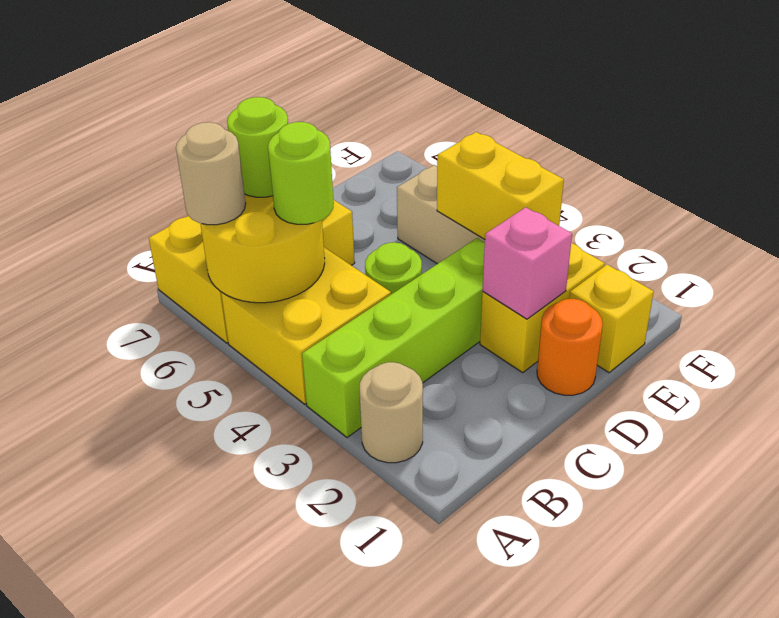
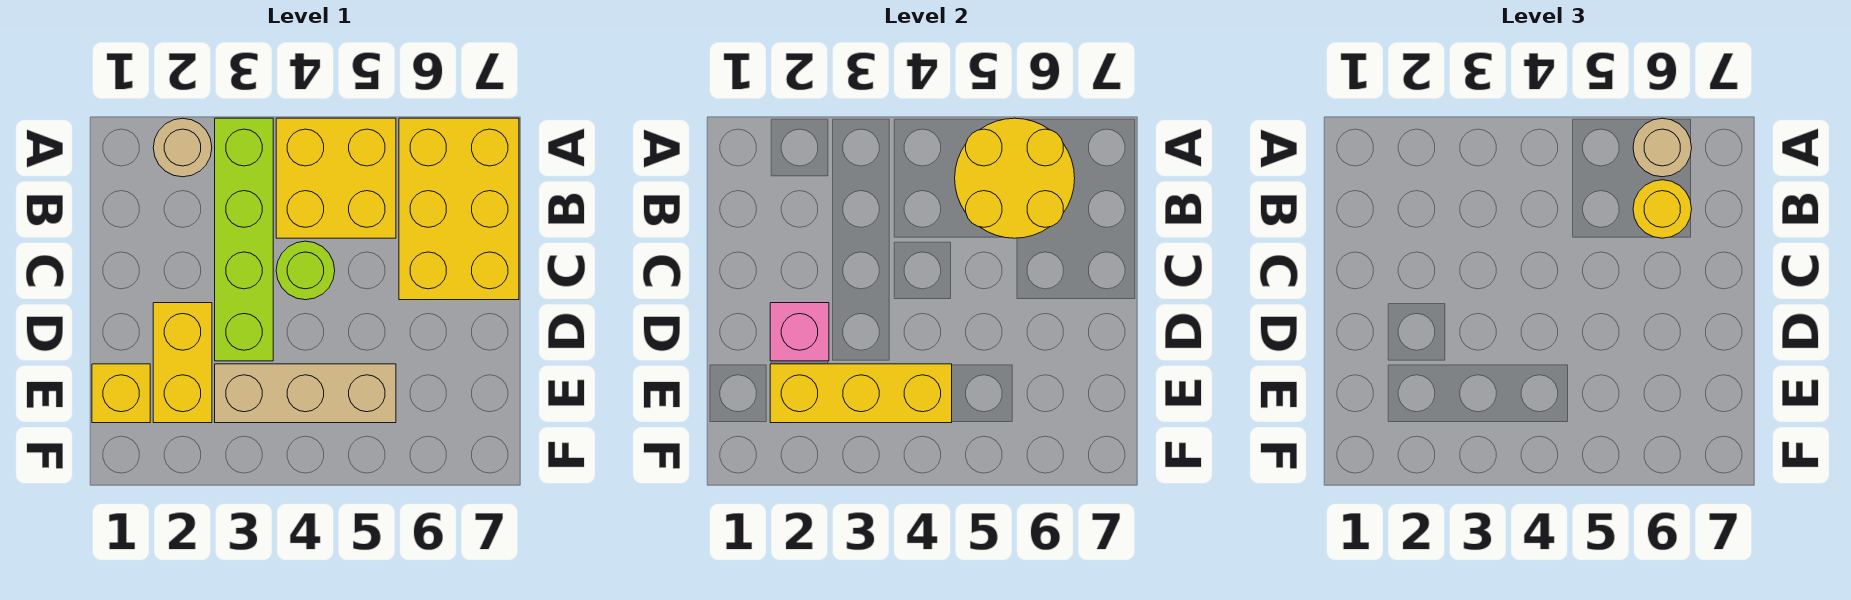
lime 1x1 round brick [268,122,334,224] -> none
lime 1x1 round brick [227,97,288,197] -> yellow 1x1 round brick [1633,180,1692,238]
orange 1x1 round brick [537,299,603,395] -> none
yellow 1x2 brick [437,132,564,239] -> yellow 1x3 brick [770,364,952,423]

